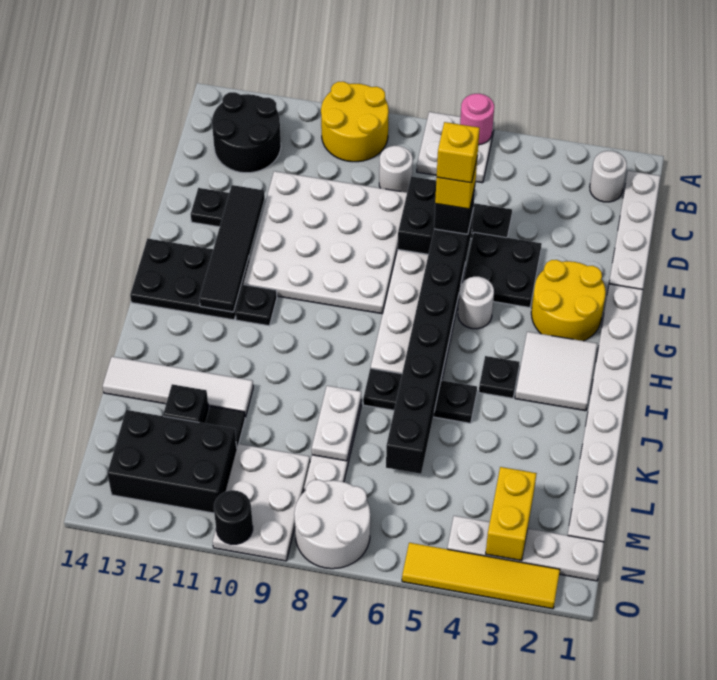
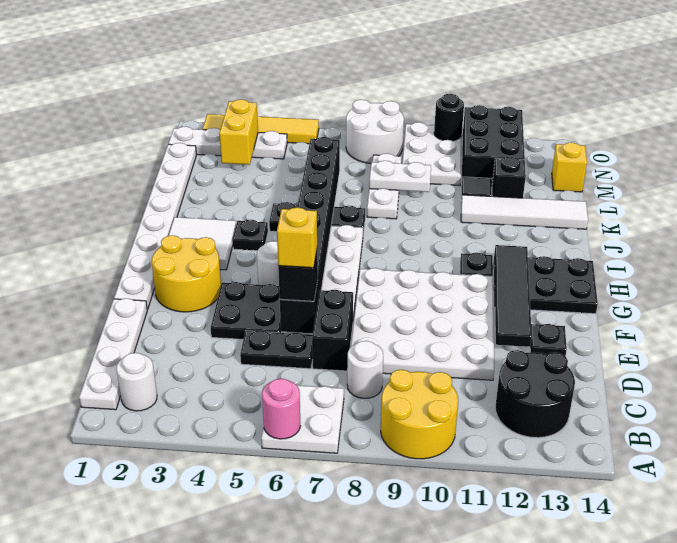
yellow 1x1 brick [437,122,480,183] -> yellow 1x1 brick moved to [552,143,587,192]
white 1x2 plate [312,386,361,461] -> white 1x2 plate turned to [369,161,431,192]
black 2x3 brick [107,410,237,513] -> black 2x3 brick turned to [462,105,525,184]

